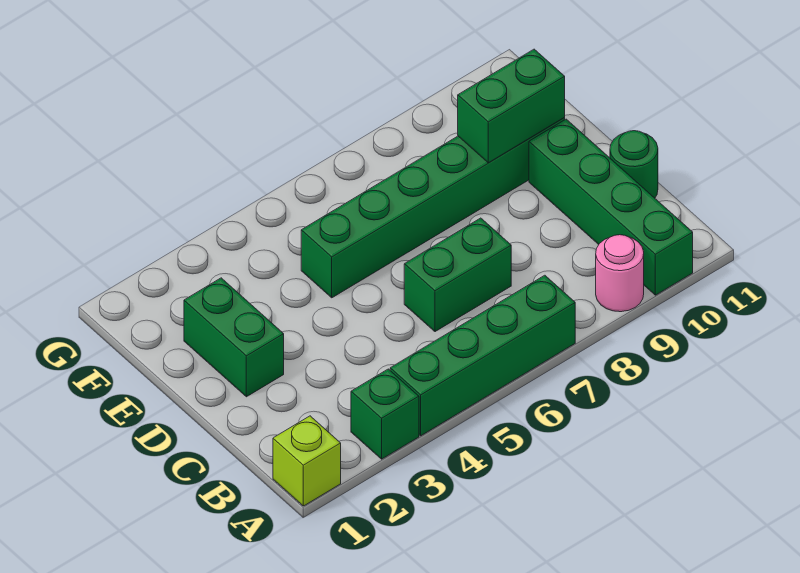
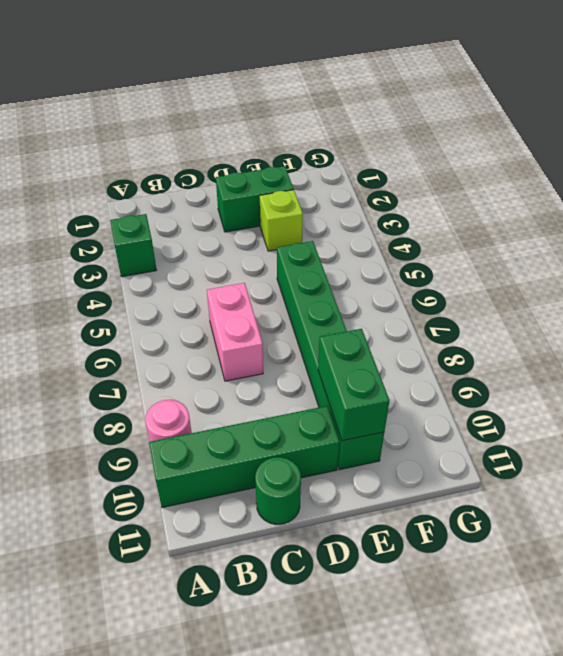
lime 1x1 brick [273,416,341,506] -> lime 1x1 brick moved to [260,190,303,251]
green 1x4 brick [390,275,575,436] -> none
green 1x2 brick [404,218,511,332] -> pink 1x2 brick [207,283,263,381]

